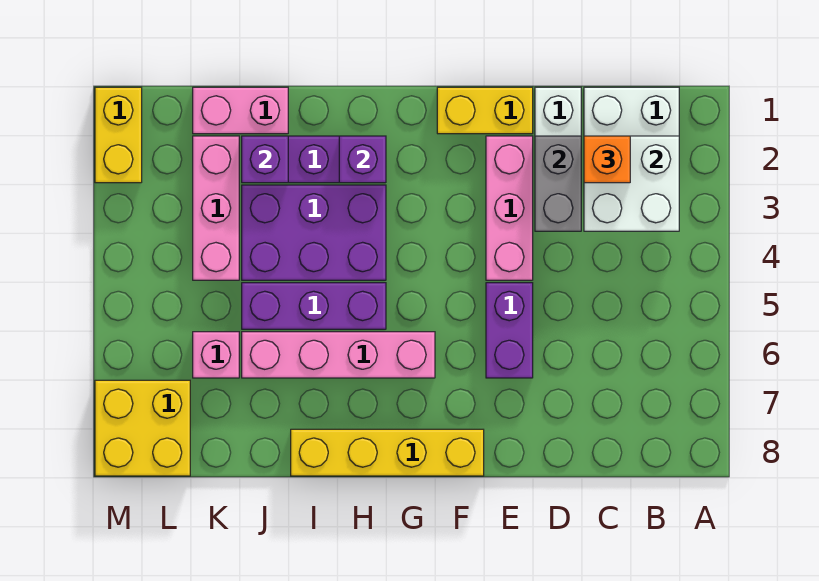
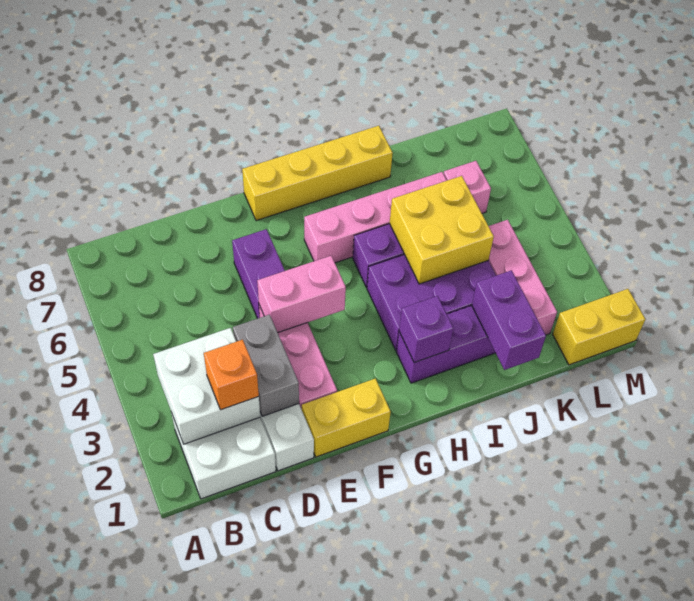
pink 1x2 brick [193,87,288,134] -> pink 1x2 brick moved to [257,256,346,333]
purple 1x1 brick [242,136,288,183] -> purple 1x2 brick [472,270,546,370]
yellow 2x2 brick [95,380,190,476] -> yellow 2x2 brick moved to [390,176,494,284]
yellow 1x2 brick [95,87,142,183] -> yellow 1x2 brick turned to [553,289,645,365]

